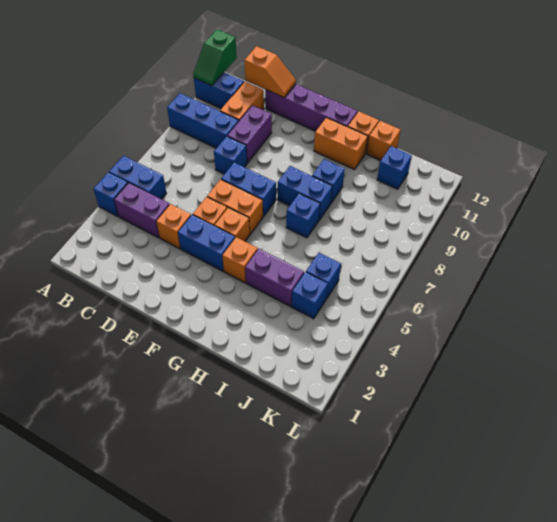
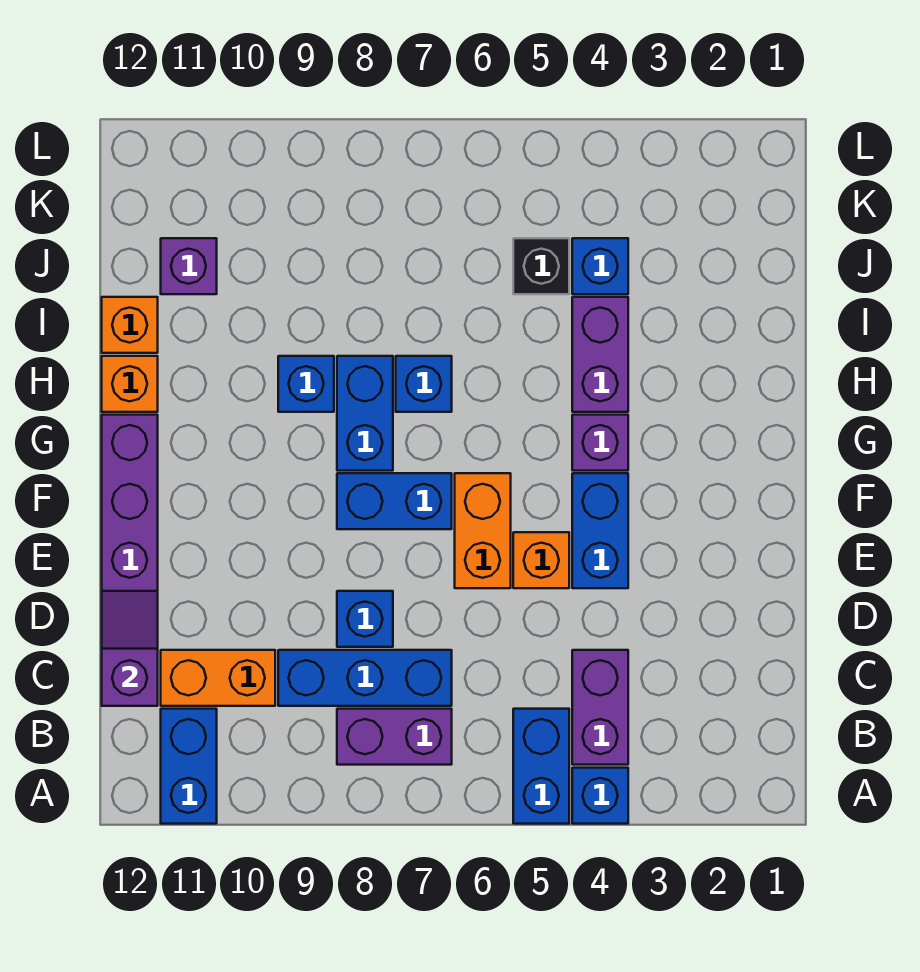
blue 1x3 brick [167,93,239,148] -> blue 1x3 brick turned to [278,650,452,706]
green 1x2 slope [193,29,237,86] -> none
orange 1x2 slope [245,46,296,98] -> purple 1x2 slope [102,591,158,706]
orange 1x1 brick [156,204,191,249] -> none
purple 1x2 brick [227,105,272,163] -> purple 1x2 brick moved to [337,709,452,765]
blue 1x2 brick [221,163,276,216] -> blue 1x2 brick turned to [337,473,452,529]
orange 1x1 brick [215,208,250,241] -> none
orange 1x1 brick [222,237,258,283] -> purple 1x1 brick [572,415,628,471]
orange 1x2 brick [314,117,368,170] -> none
blue 1x1 brick [306,253,341,298] -> black 1x1 brick [513,238,569,294]
blue 1x1 brick [377,146,412,189] -> purple 1x1 brick [161,238,217,294]

